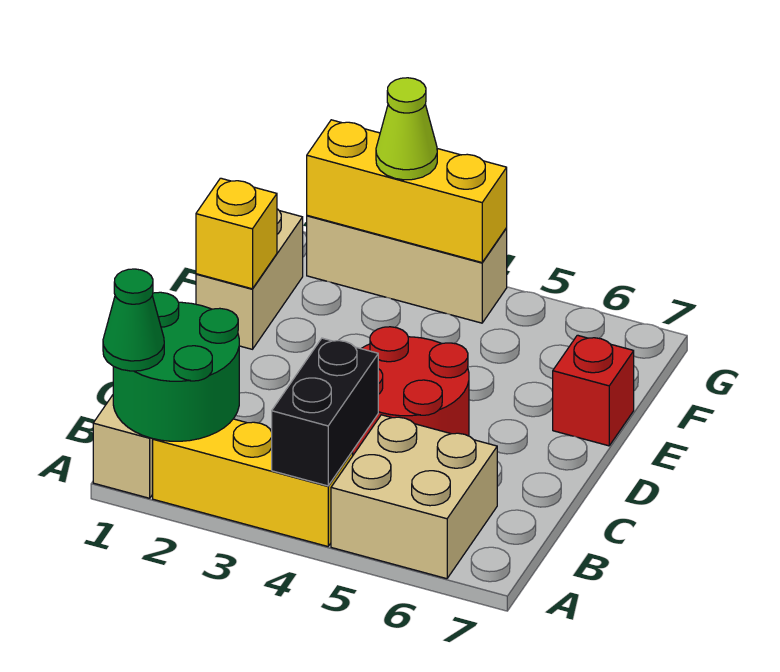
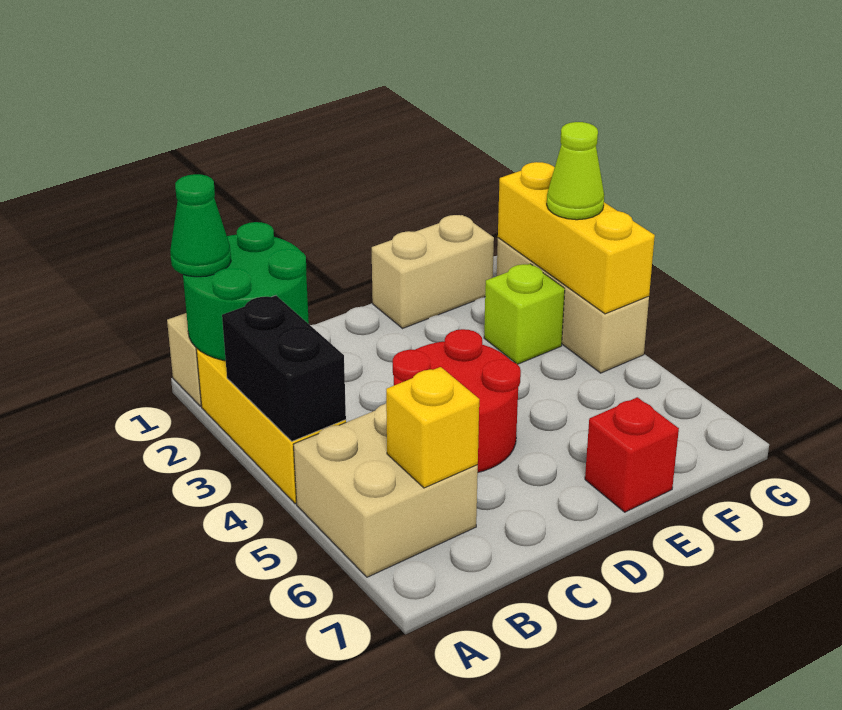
black 1x2 brick [272,338,378,486] -> black 1x2 brick turned to [222,295,346,441]
yellow 1x1 brick [196,178,277,289] -> yellow 1x1 brick moved to [386,367,479,488]
none -> lime 1x1 brick [484,264,565,364]

